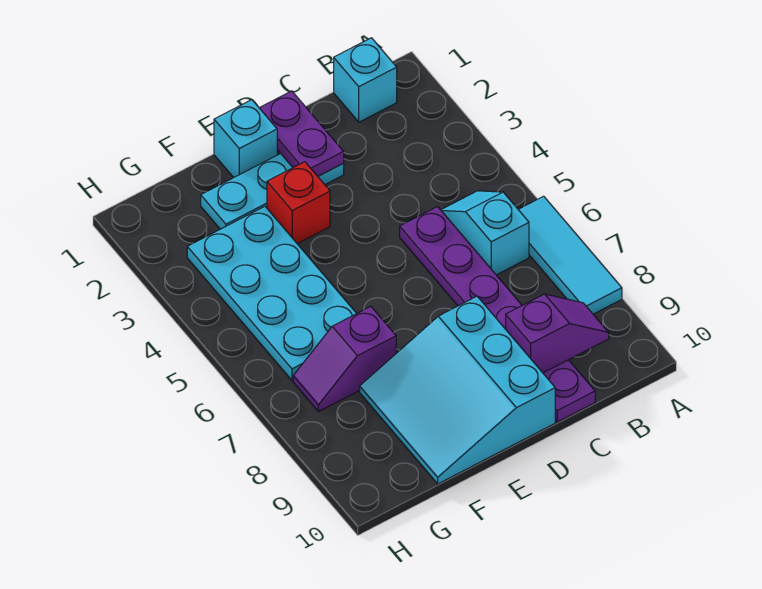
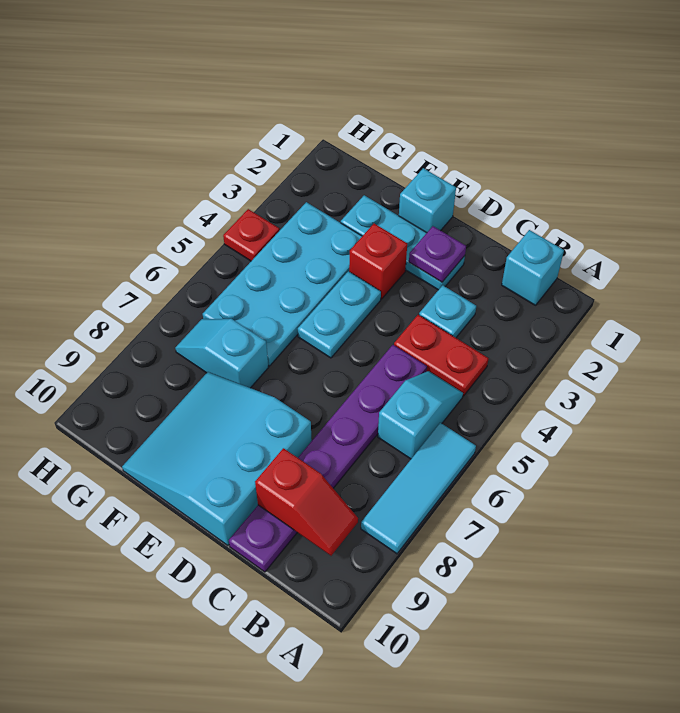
none -> red 1x2 plate [394,315,488,396]
purple 1x2 slope [506,294,609,373] -> red 1x2 slope [255,448,358,556]
none -> cyan 1x1 plate [419,285,476,338]
purple 1x2 plate [260,91,344,176] -> purple 1x1 plate [409,226,466,282]
none -> cyan 1x2 plate [298,271,381,358]
purple 1x2 slope [293,307,396,412] -> cyan 1x2 slope [175,319,269,388]
none -> red 1x1 plate [223,209,279,261]

